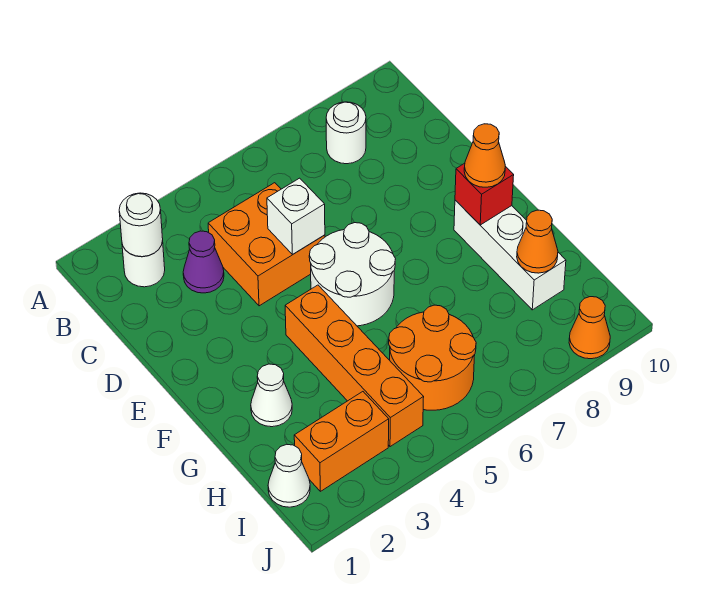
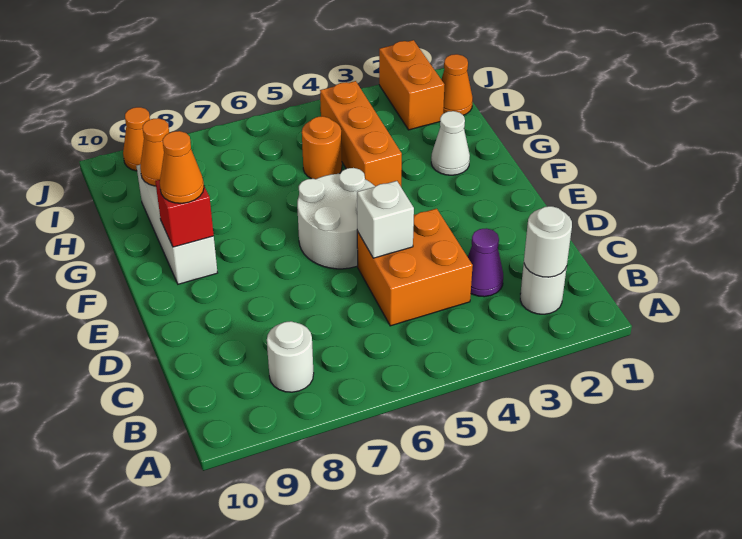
orange 1x4 brick [285,285,424,447] -> orange 1x3 brick [320,81,402,186]
orange 2x2 round brick [389,305,476,410] -> orange 1x1 round brick [302,116,342,179]
white 1x1 cone [268,445,310,507] -> orange 1x1 cone [441,54,473,115]
orange 1x2 brick [294,392,389,491] -> orange 1x2 brick turned to [379,40,444,130]

